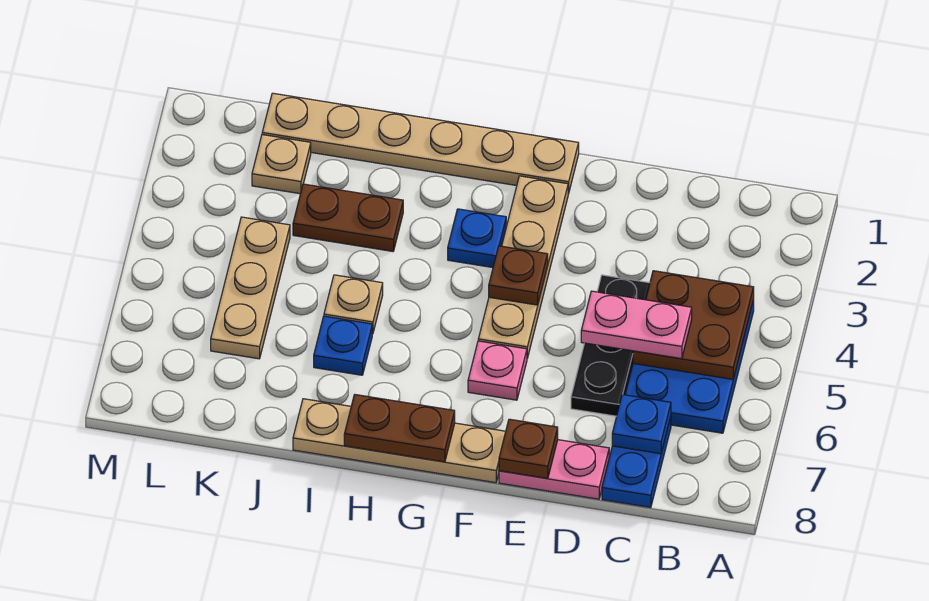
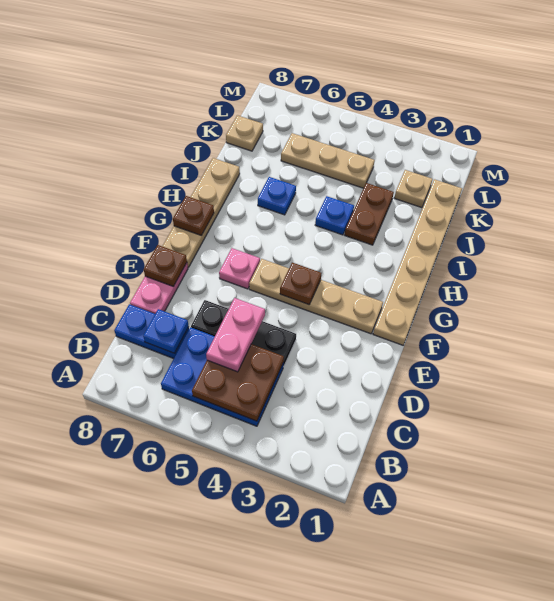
blue 1x1 plate [448,209,506,268] -> blue 1x1 plate moved to [315,196,354,235]
brown 1x2 plate [344,395,455,462] -> brown 1x1 plate [173,196,214,235]
tan 1x1 plate [324,275,383,334] -> tan 1x1 plate moved to [226,115,263,151]

